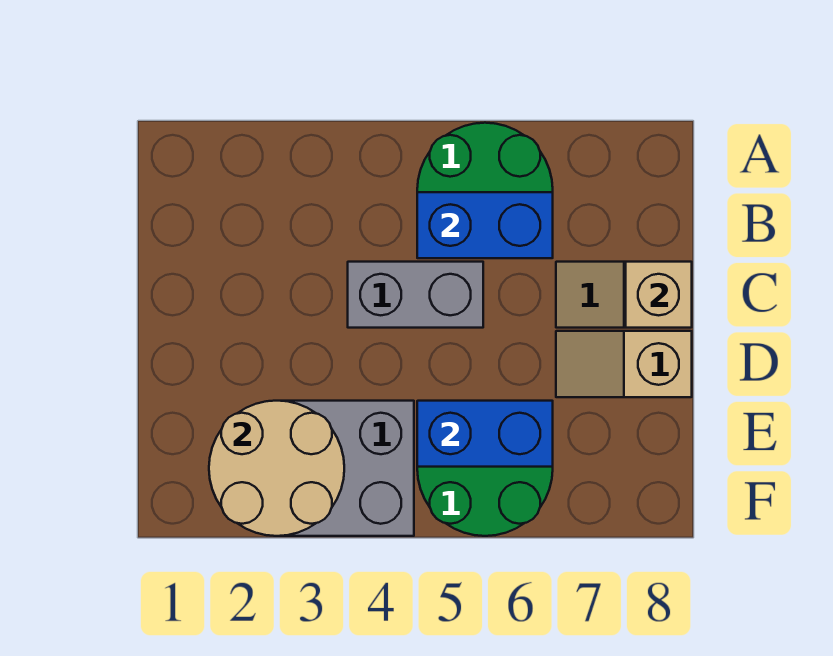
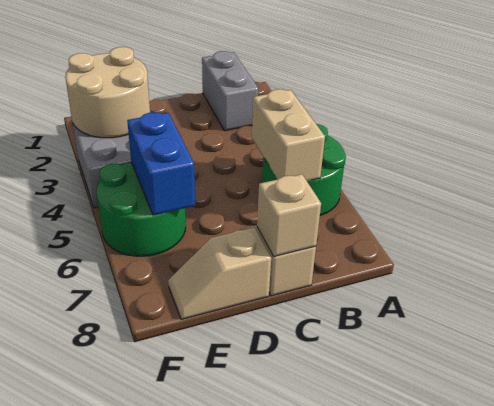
blue 1x2 brick [417,192,553,258] -> tan 1x2 brick [252,89,325,181]
grey 1x2 brick [348,262,483,328] -> grey 1x2 brick moved to [202,51,258,131]
tan 1x2 slope [556,331,692,397] -> tan 1x2 slope turned to [168,227,271,320]

